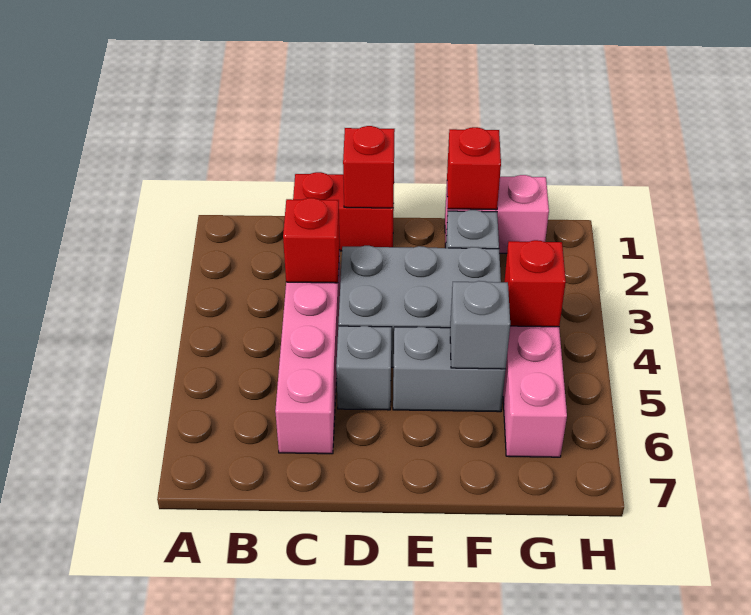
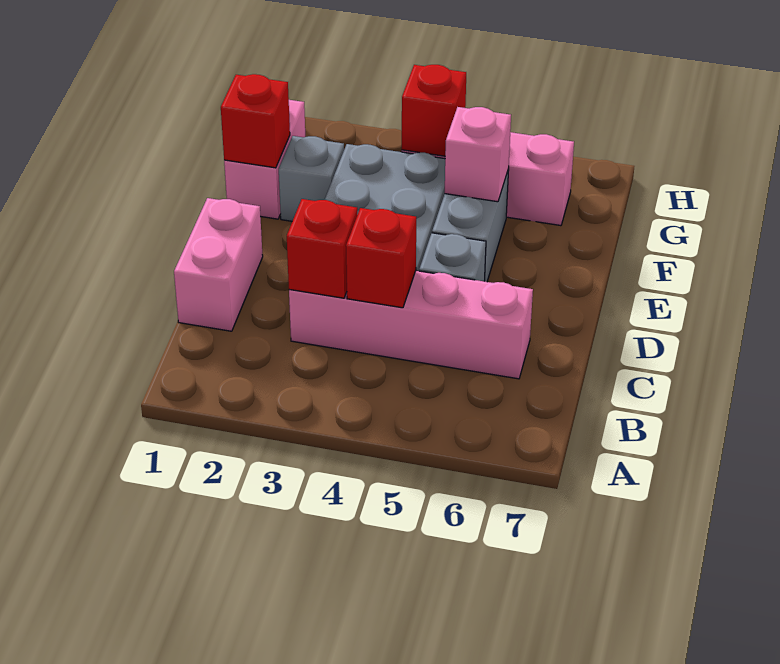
red 1x2 brick [293,172,394,251] -> pink 1x2 brick [174,198,263,331]
red 1x1 brick [343,126,395,208] -> red 1x1 brick moved to [346,208,416,308]
grey 1x1 brick [450,281,510,369] -> pink 1x1 brick [445,107,511,202]

